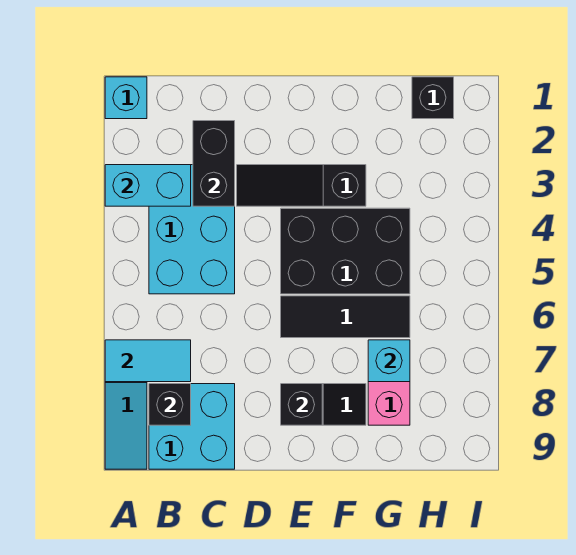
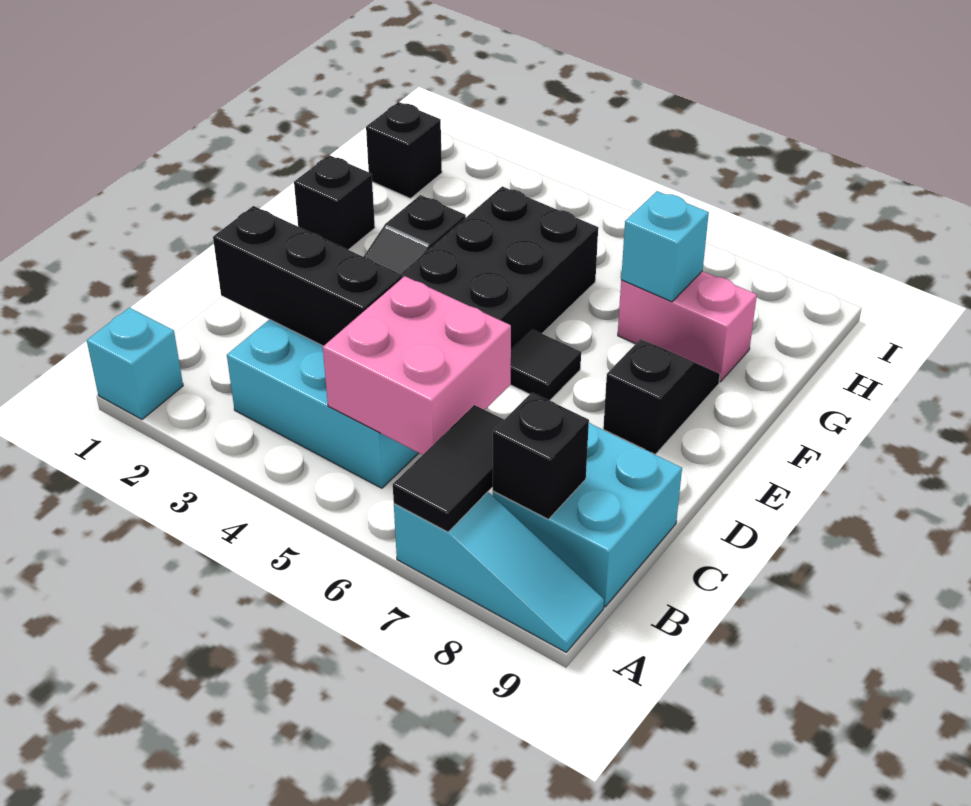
cyan 1x2 brick [105,165,191,206] -> none
cyan 1x2 tile [105,340,191,382] -> black 1x2 tile [393,405,504,532]
none -> pink 2x2 brick [323,276,511,455]
black 1x2 brick [193,121,235,206] -> black 1x3 brick [213,206,402,346]
black 1x3 tile [281,296,410,338] -> black 1x1 tile [511,329,581,401]
black 1x1 brick [281,384,322,425] -> black 1x1 brick moved to [294,155,375,250]

